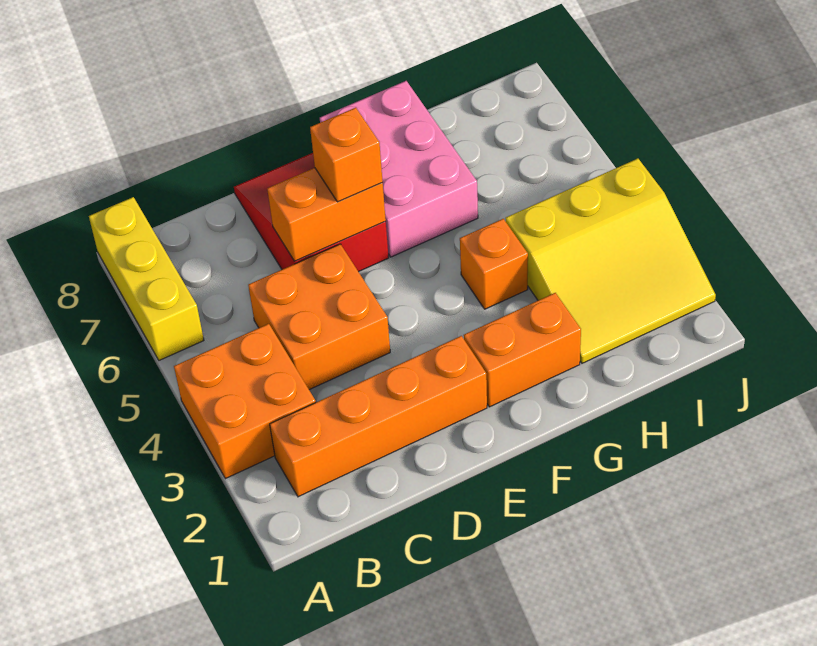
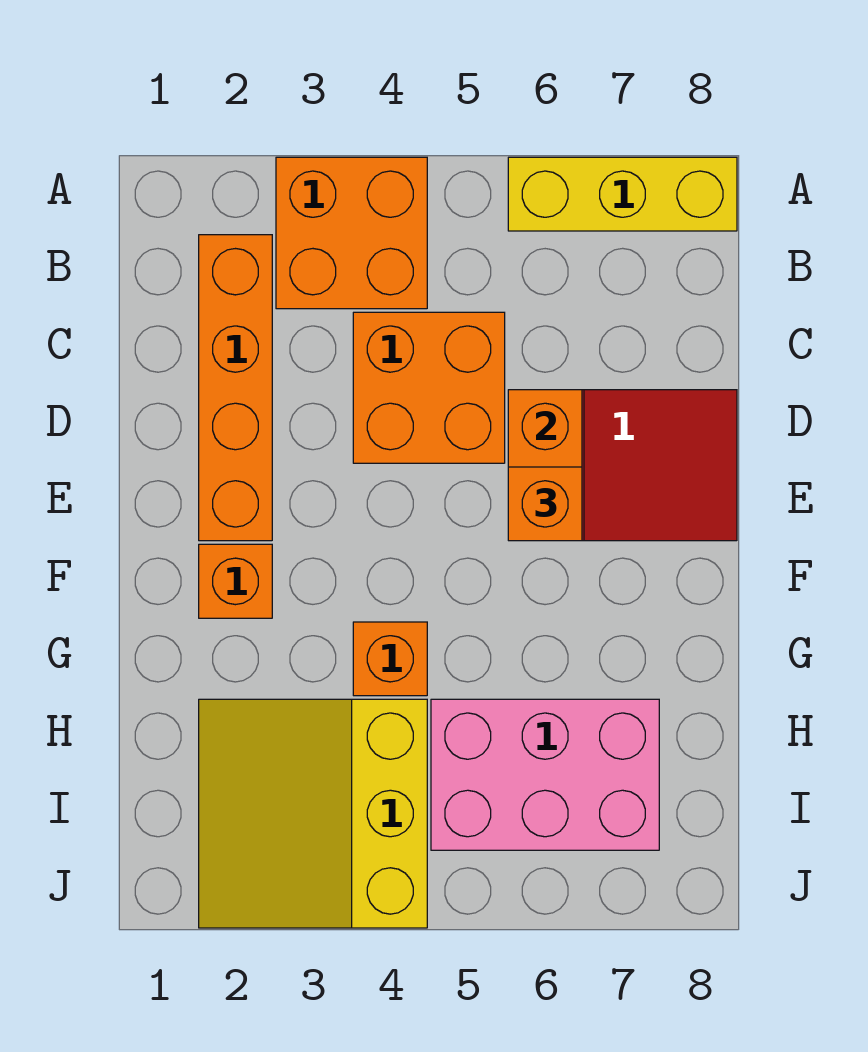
orange 1x2 brick [464,293,581,407] -> orange 1x1 brick [199,544,272,618]
pink 2x3 brick [320,81,478,257] -> pink 2x3 brick moved to [431,699,659,850]

